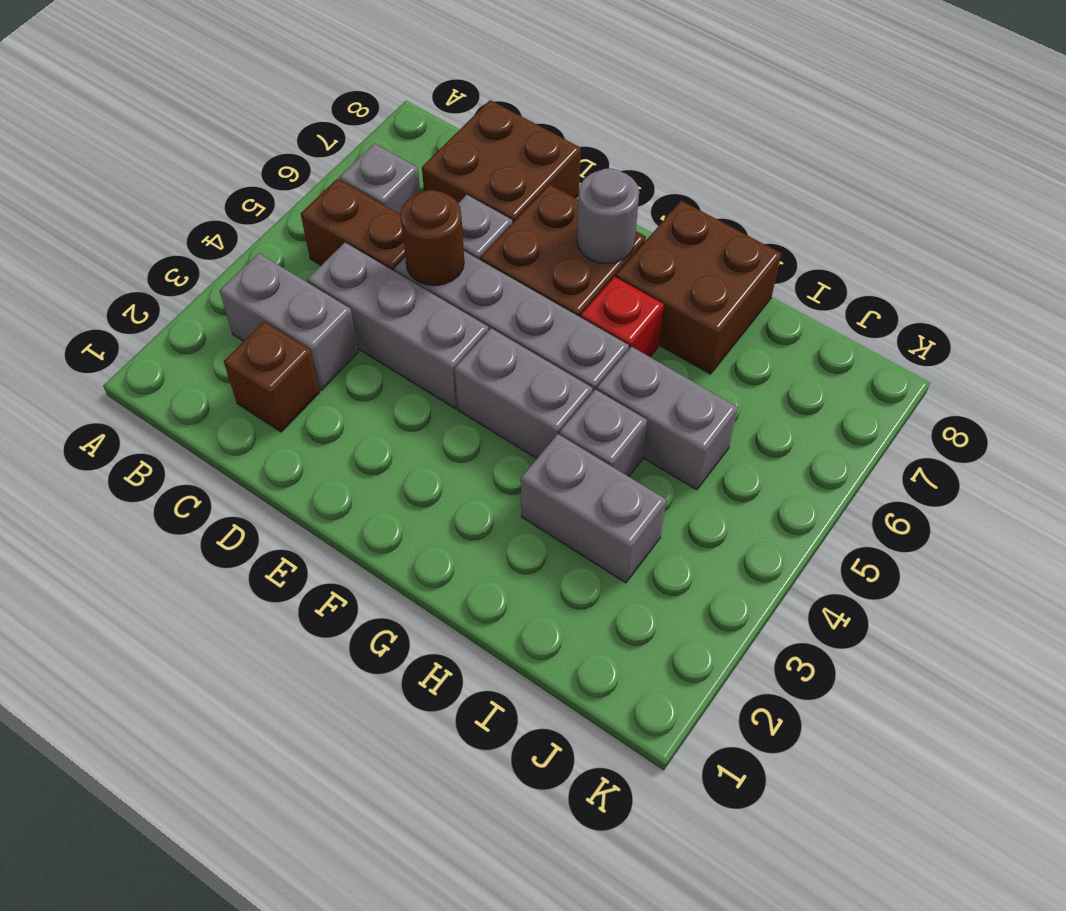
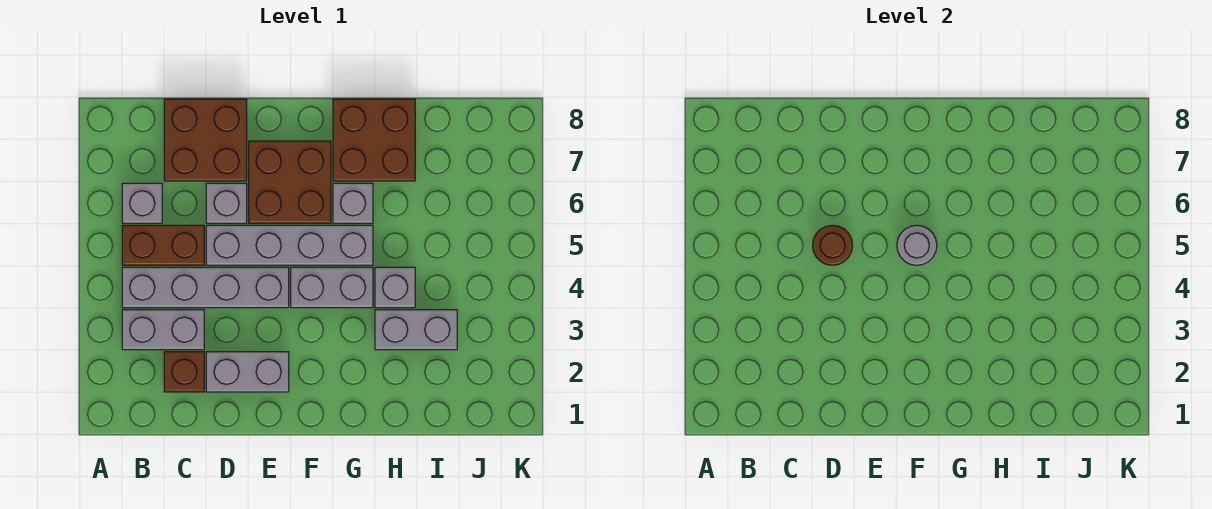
grey 1x3 brick [307,243,489,409] -> grey 1x4 brick [122,267,289,308]
grey 1x1 round brick [577,168,639,264] -> grey 1x1 round brick moved to [897,225,937,265]
red 1x1 brick [581,277,664,357] -> grey 1x1 brick [333,183,373,223]
grey 1x2 brick [597,347,738,490] -> grey 1x2 brick moved to [206,352,289,392]

